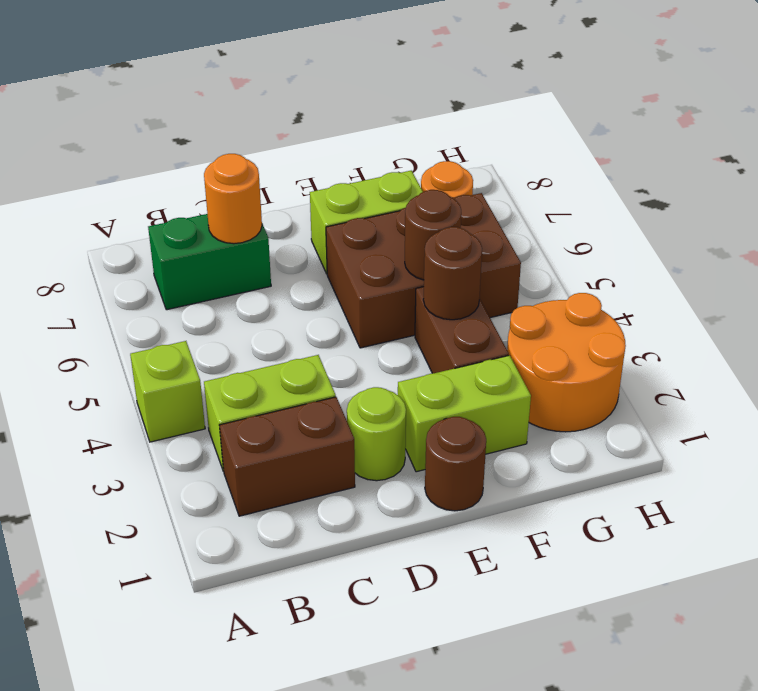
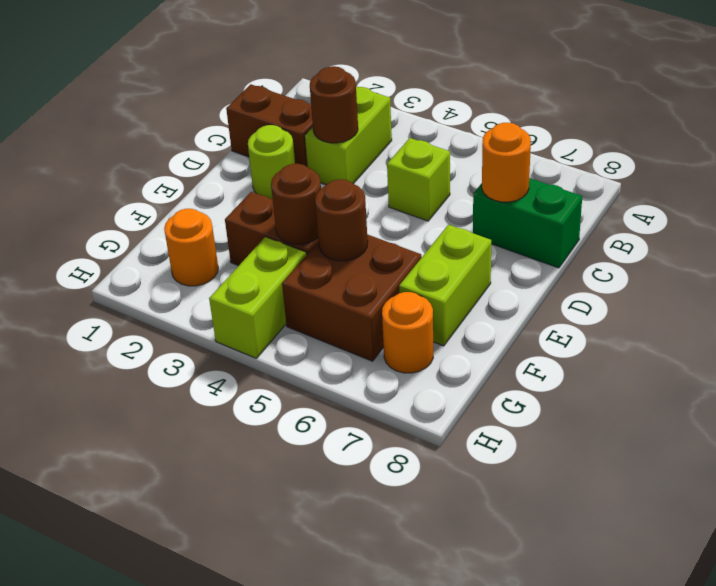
lime 1x1 brick [130,341,205,442] -> lime 1x1 brick moved to [387,138,450,221]
brown 1x2 brick [220,397,355,516] -> brown 1x2 brick turned to [226,84,313,166]
green 1x2 brick [148,214,271,310] -> green 1x2 brick turned to [473,178,582,268]
brown 1x1 round brick [425,417,486,511] -> brown 1x1 round brick moved to [310,66,358,143]
lime 1x2 brick [398,355,531,472] -> lime 1x2 brick moved to [209,237,307,358]
brown 2x3 brick [326,193,521,348] -> brown 2x2 brick [282,234,422,361]
orange 2x2 round brick [507,293,626,432] -> orange 1x1 round brick [164,209,218,286]

